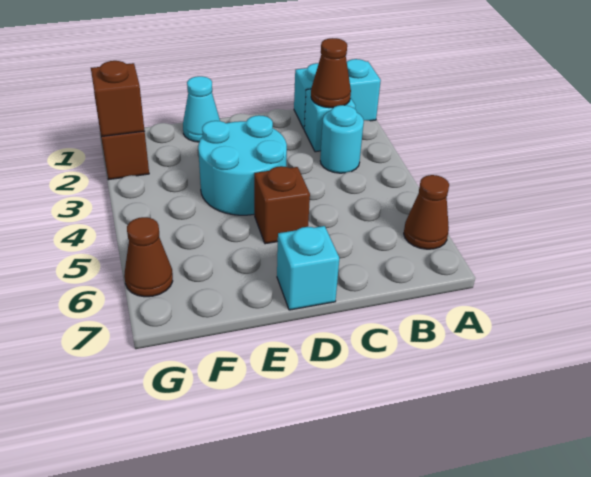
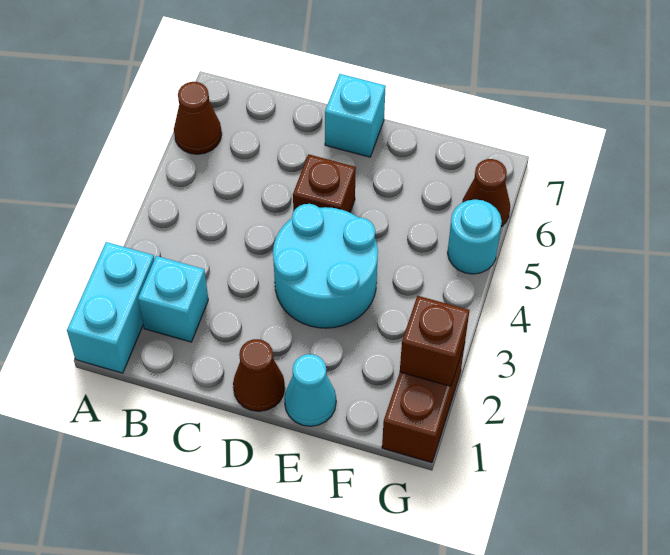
cyan 1x2 brick [294,59,381,129] -> cyan 1x2 brick turned to [67,242,154,373]
brown 1x1 cone [311,38,351,108] -> brown 1x1 cone moved to [233,339,285,411]
cyan 1x1 round brick [320,105,364,173] -> cyan 1x1 round brick moved to [448,199,502,274]

